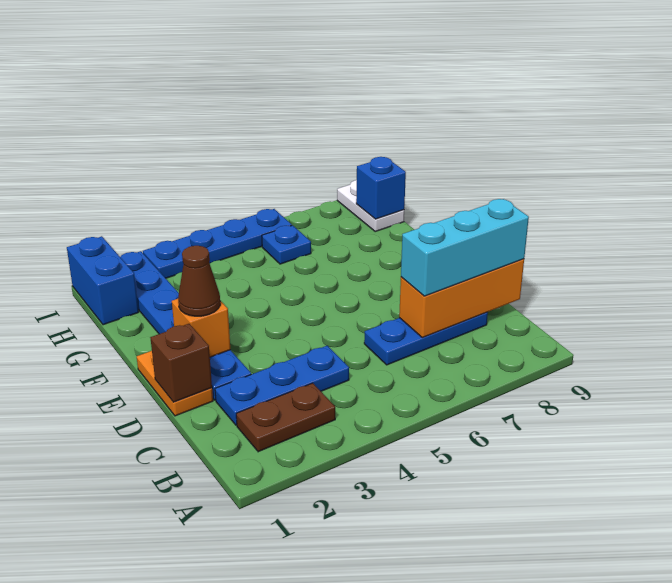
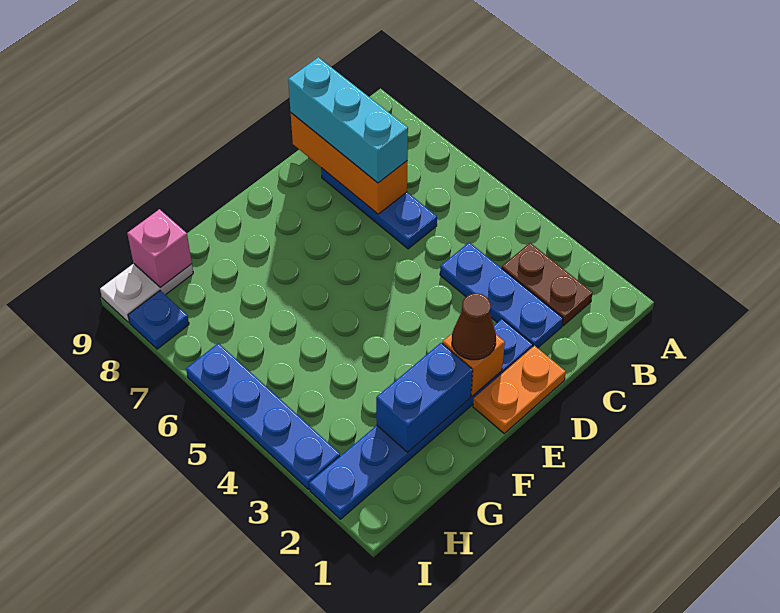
brown 1x1 brick [150,324,212,402] -> none
blue 1x2 brick [67,236,139,325] -> blue 1x2 brick moved to [376,343,473,453]
blue 1x1 plate [262,225,311,264] -> blue 1x1 plate moved to [128,291,189,349]
blue 1x1 brick [356,157,406,219] -> pink 1x1 brick [127,209,192,287]

